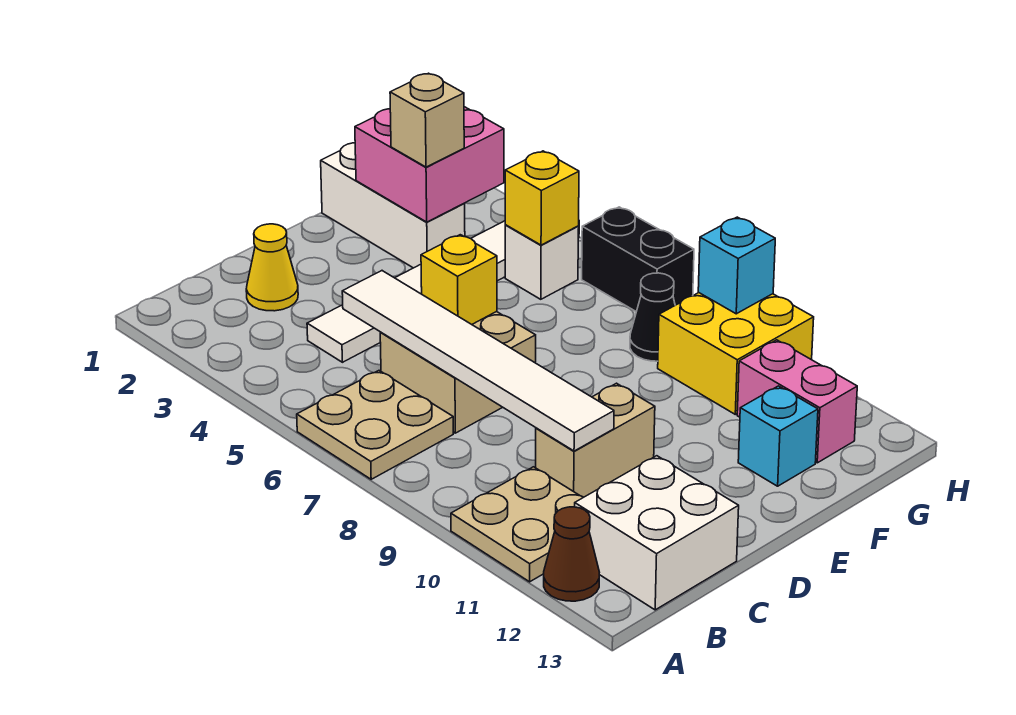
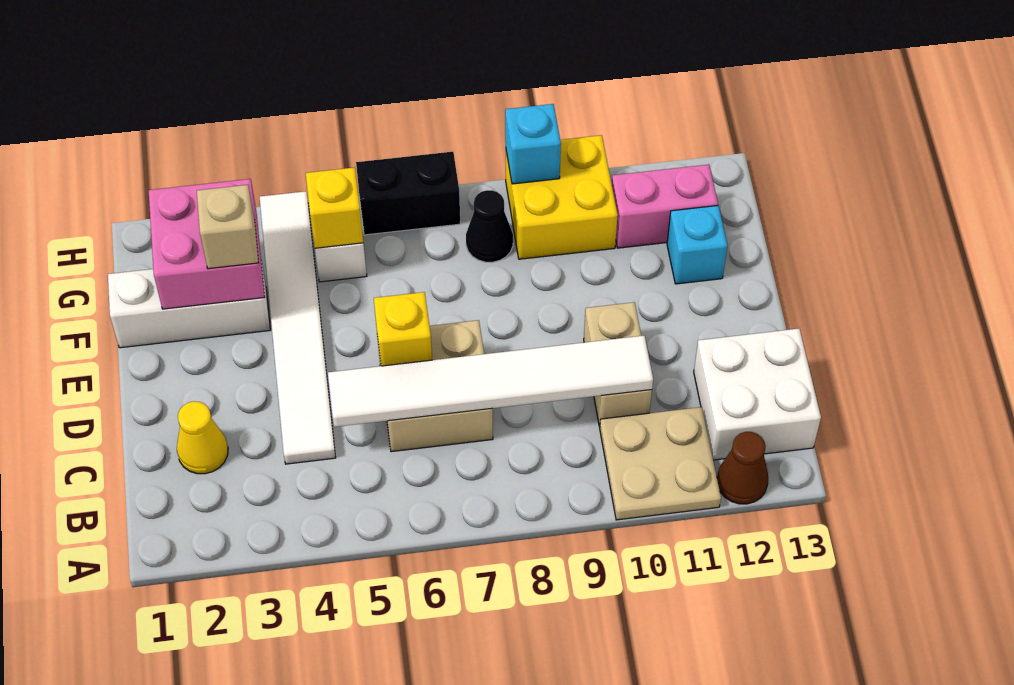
tan 2x2 plate [297,371,453,479] -> none

